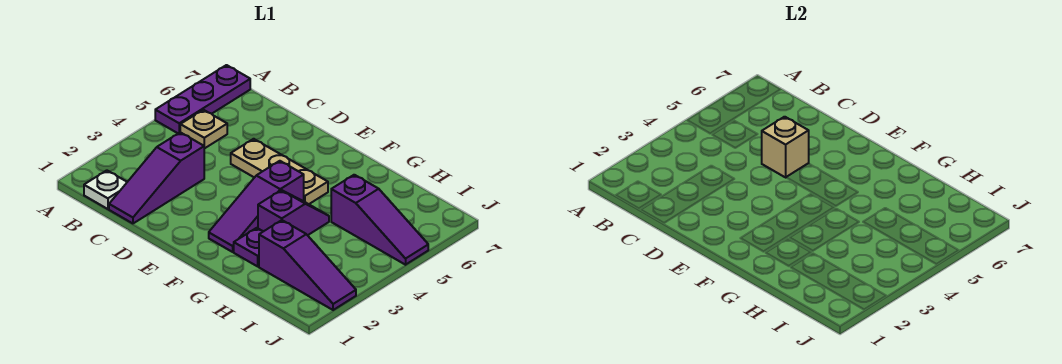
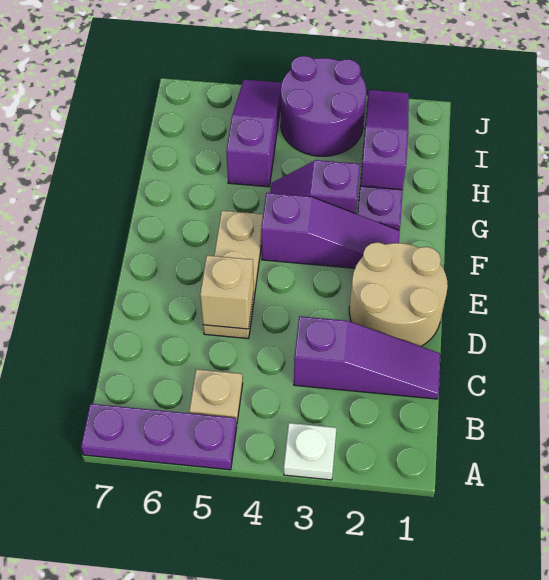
white 1x1 plate [84,170,127,209] -> white 1x1 plate moved to [284,423,336,480]
none -> tan 2x2 round brick [349,242,448,346]
none -> purple 2x2 round brick [281,56,366,156]

